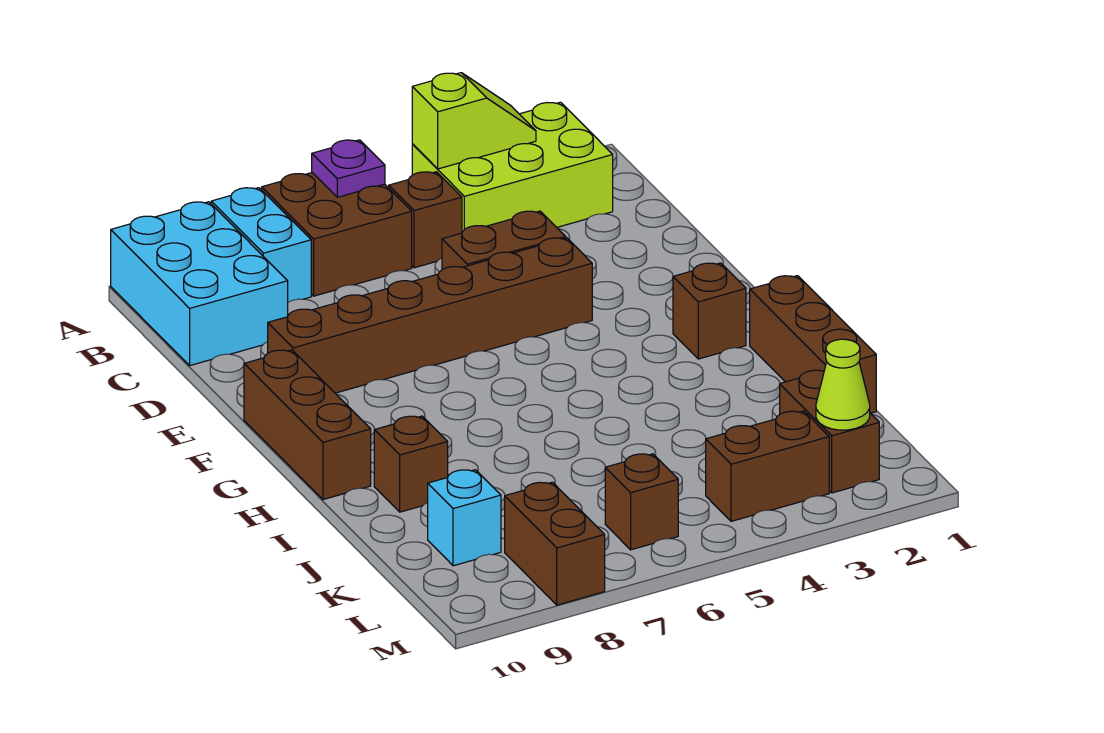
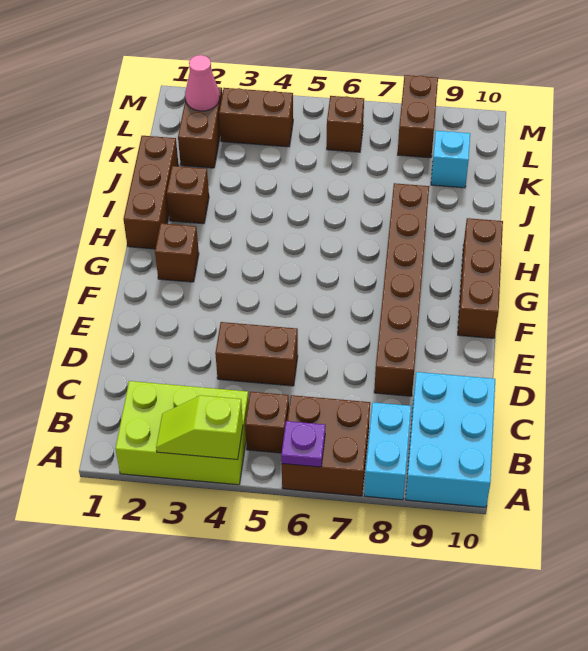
brown 1x6 brick [268,238,592,393] -> brown 1x6 brick turned to [374,183,429,396]
brown 1x1 brick [374,416,448,512] -> brown 1x1 brick moved to [167,166,209,224]
lime 1x1 cone [816,339,870,430] -> pink 1x1 cone [185,55,220,111]

